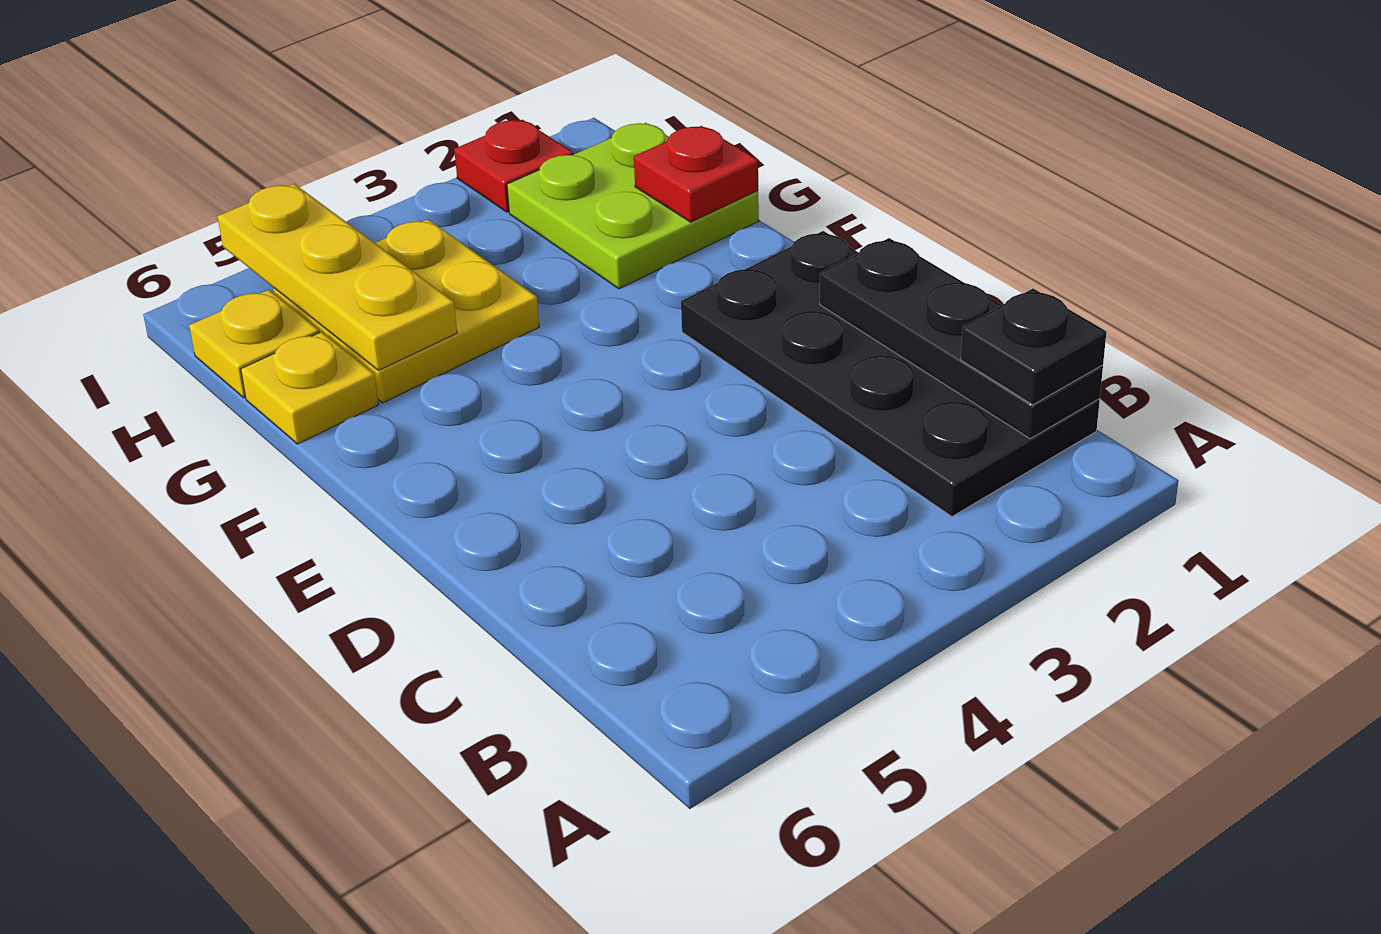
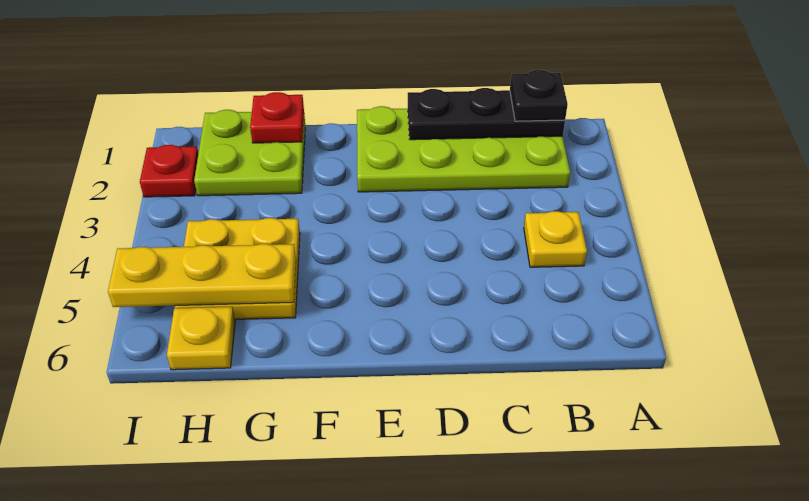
black 2x4 plate [681,231,1100,517] -> lime 2x4 plate [357,106,570,192]
yellow 1x1 plate [241,332,379,444] -> yellow 1x1 plate moved to [524,211,587,267]

